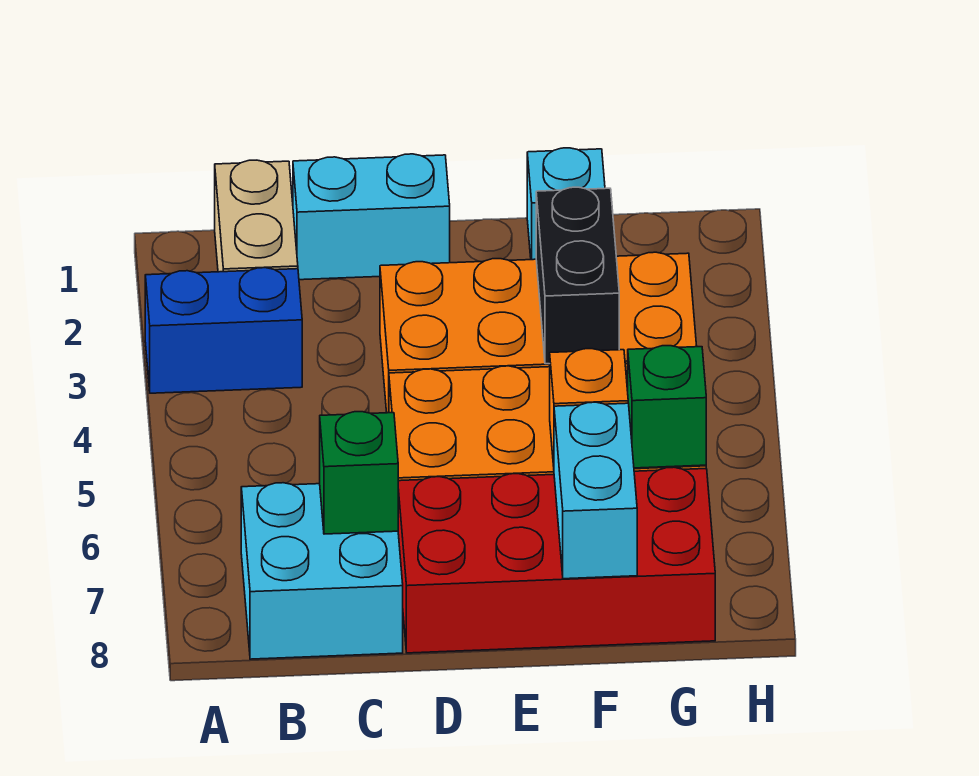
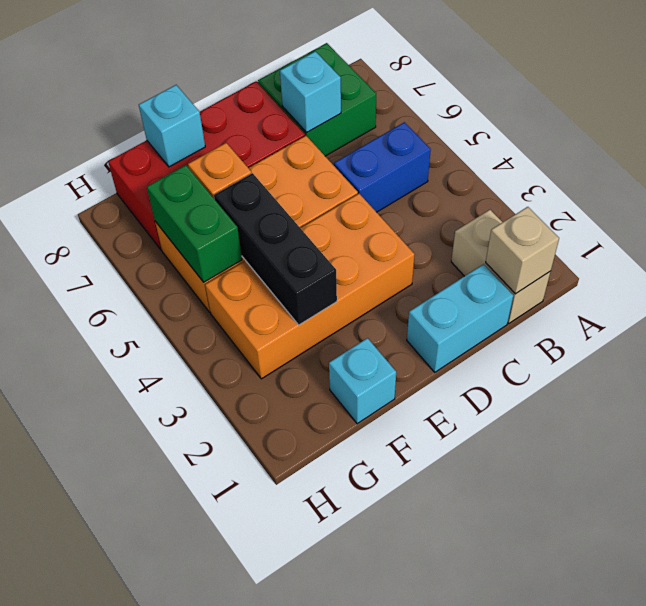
blue 1x2 brick [145,268,302,393] -> blue 1x2 brick moved to [334,122,431,212]
none -> tan 1x1 brick [486,207,559,294]
cyan 2x2 brick [241,483,403,659] -> green 2x2 brick [258,43,376,156]
green 1x1 brick [320,412,398,534] -> cyan 1x1 brick [280,51,341,133]
black 1x2 brick [536,187,619,364] -> black 1x3 brick [214,173,337,325]
cyan 1x2 brick [554,402,637,579] -> cyan 1x1 brick [139,85,205,167]
green 1x1 brick [628,346,706,468] -> green 1x2 brick [147,165,242,282]

